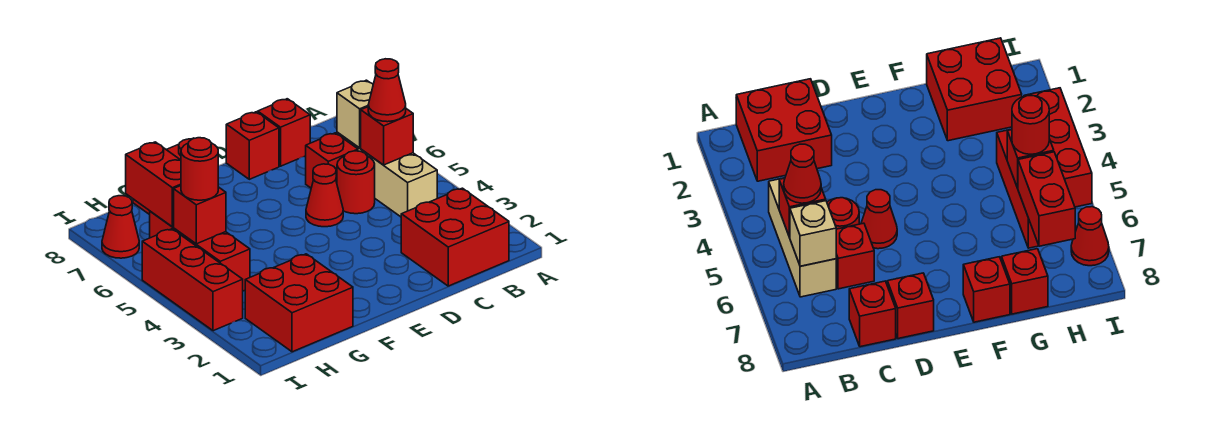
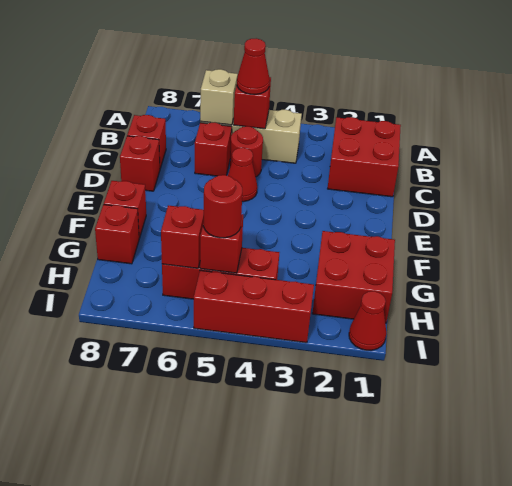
red 1x2 brick [126,142,181,227] -> red 1x1 brick [161,205,204,268]
red 1x1 cone [102,196,139,258] -> red 1x1 cone moved to [349,291,386,350]

